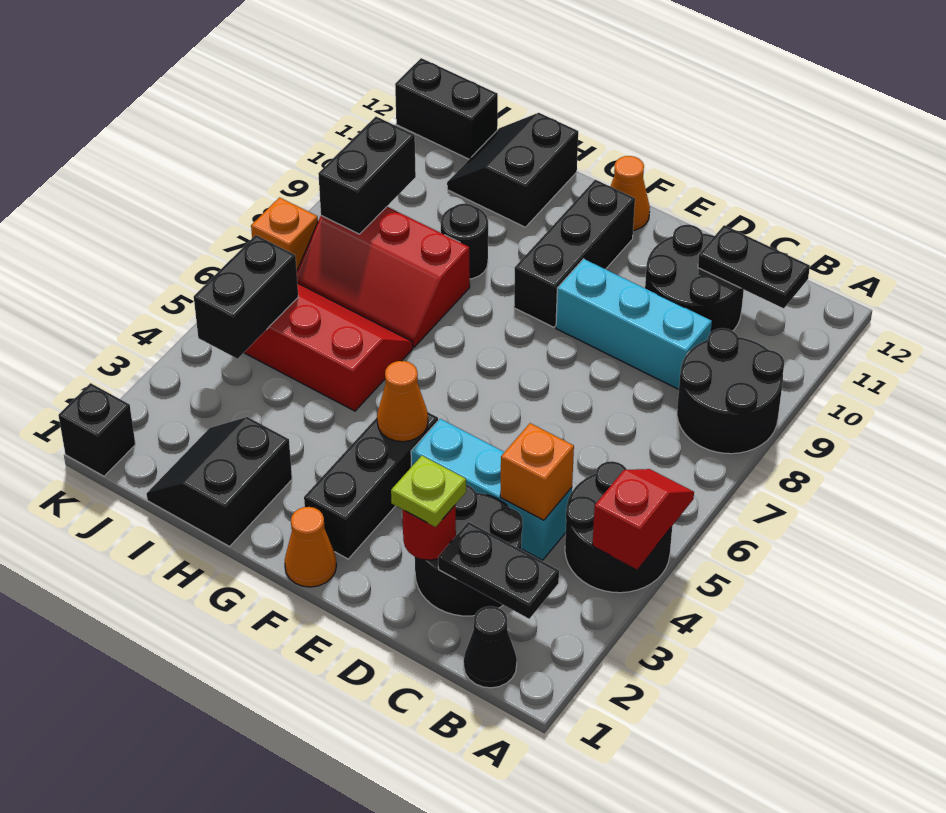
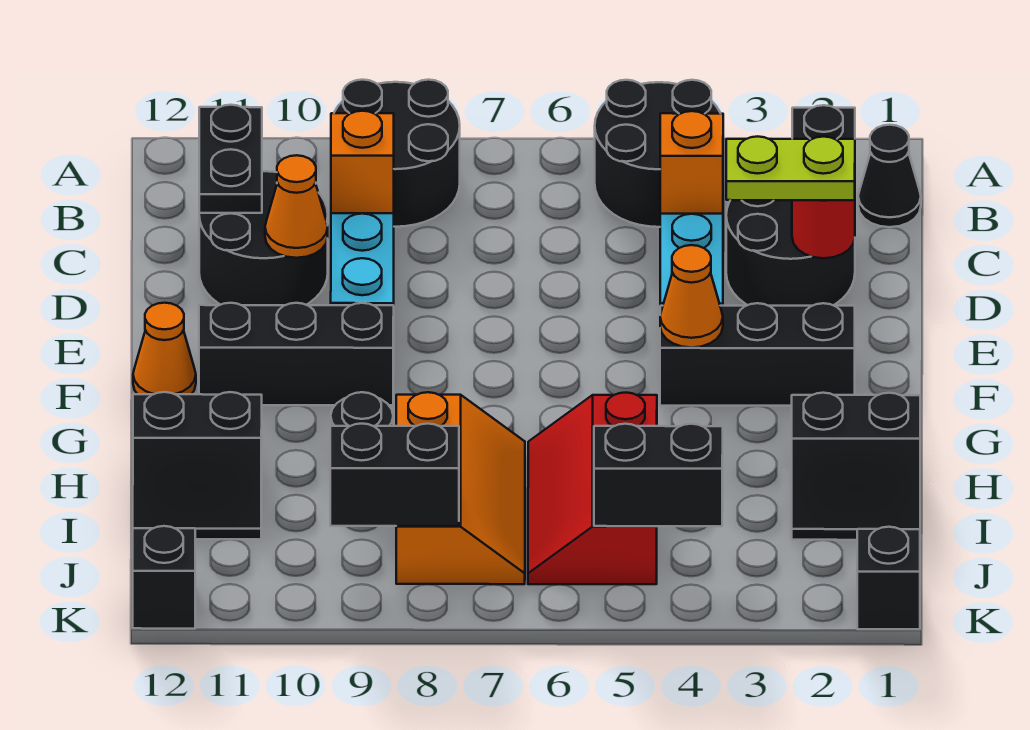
red 1x2 slope [592,469,694,569] -> none
lime 1x1 plate [391,456,466,527] -> lime 1x2 plate [726,136,855,200]
orange 1x1 cone [285,507,337,587] -> orange 1x1 cone moved to [265,155,328,258]
red 2x3 slope [297,207,470,347] -> orange 2x3 slope [396,392,525,584]
black 1x2 brick [395,58,498,159] -> black 1x1 brick [133,526,195,629]
orange 1x1 brick [251,197,318,270] -> orange 1x1 brick moved to [331,111,394,213]

